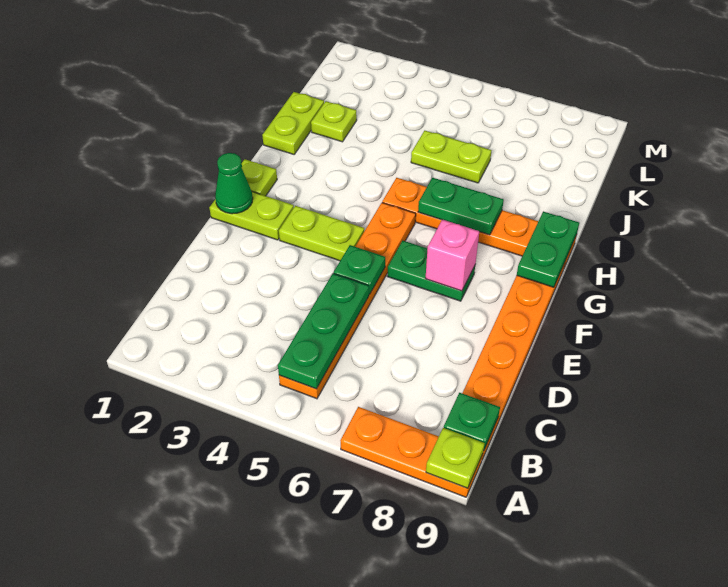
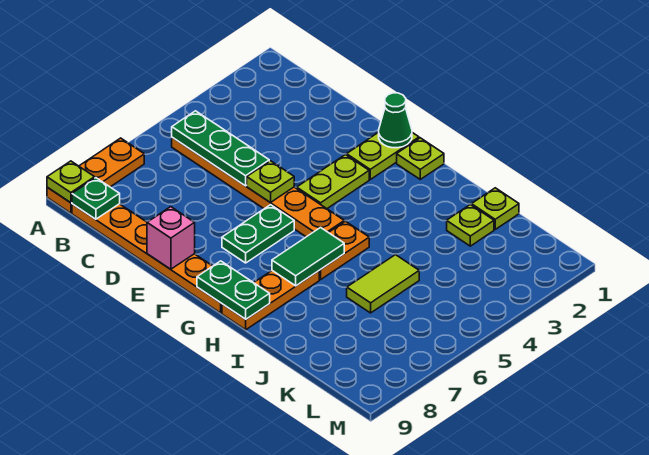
green 1x1 plate [334,245,385,294] -> lime 1x1 plate [247,161,294,203]
pink 1x1 brick [425,220,479,291] -> pink 1x1 brick moved to [147,207,195,269]
green 1x2 plate [418,178,504,235] -> green 1x2 tile [272,227,344,286]
lime 1x2 plate [262,92,324,154] -> lime 1x1 plate [472,188,519,229]
lime 1x2 plate [411,131,492,183] -> lime 1x2 tile [347,255,419,313]

